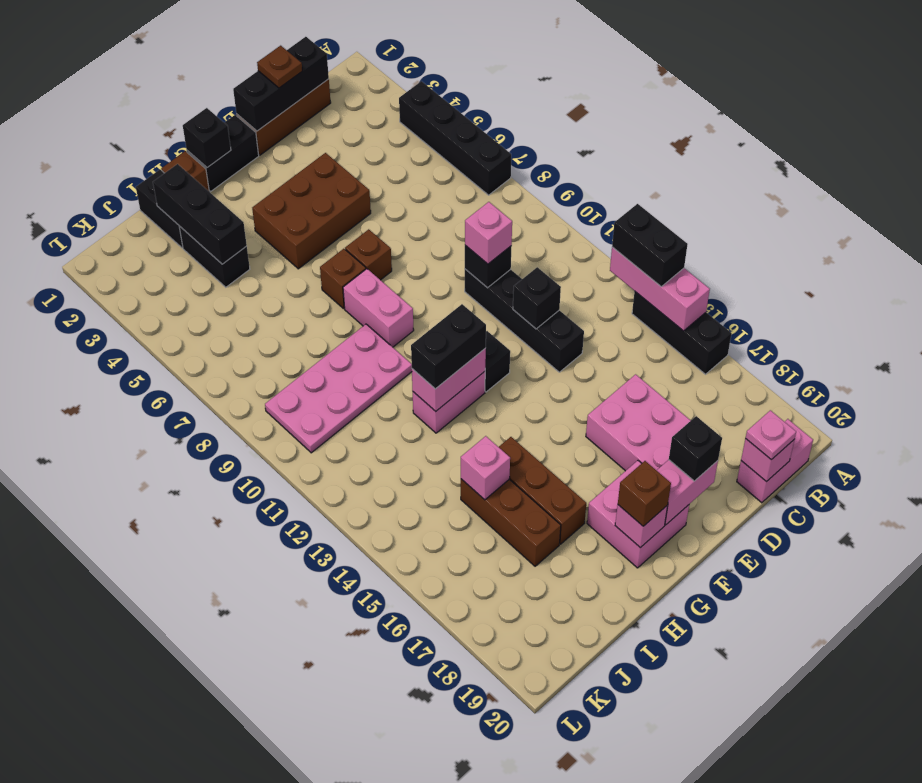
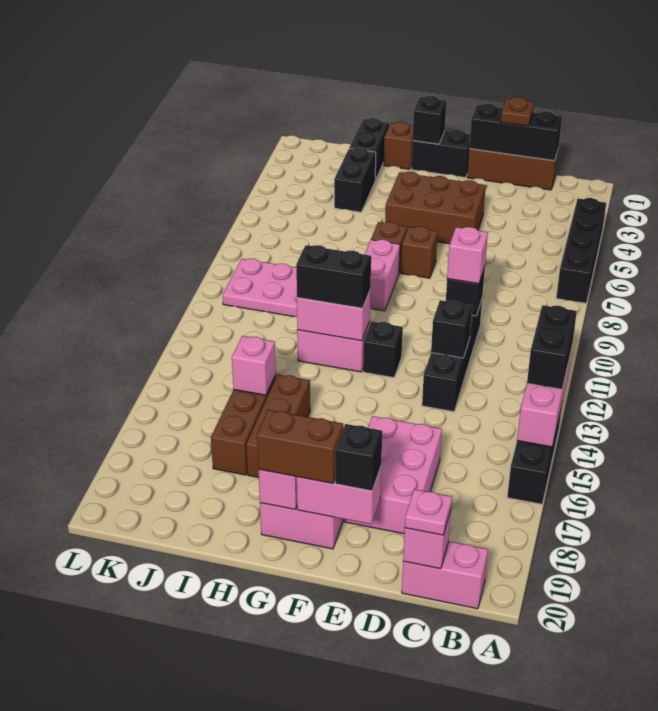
brown 1x1 brick [618,461,671,526] -> brown 1x2 brick [257,410,343,483]
black 1x3 brick [153,164,247,264] -> none

